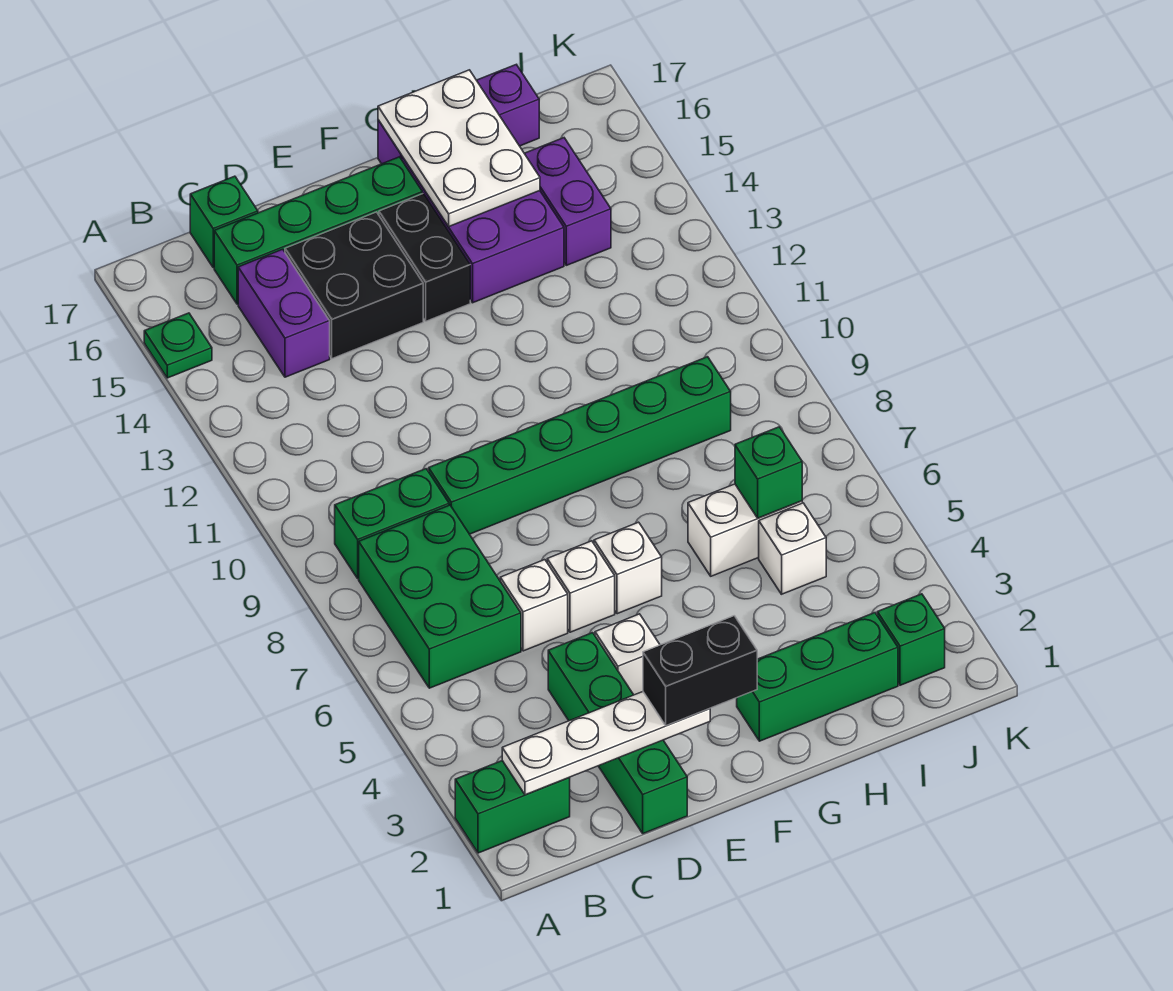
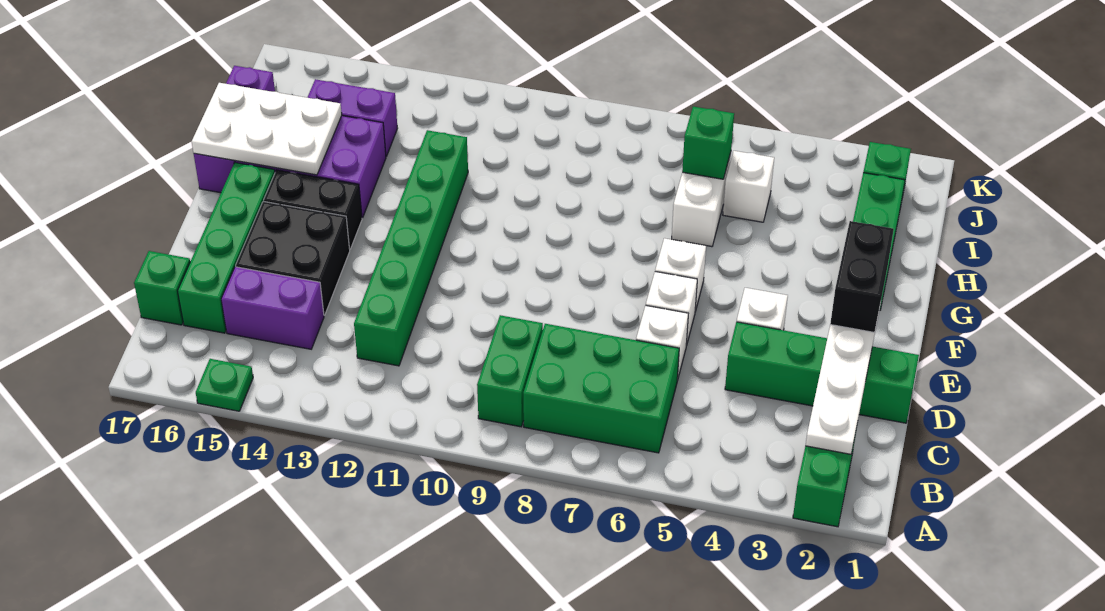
green 1x6 brick [429,357,731,534] -> green 1x6 brick moved to [354,130,468,366]

